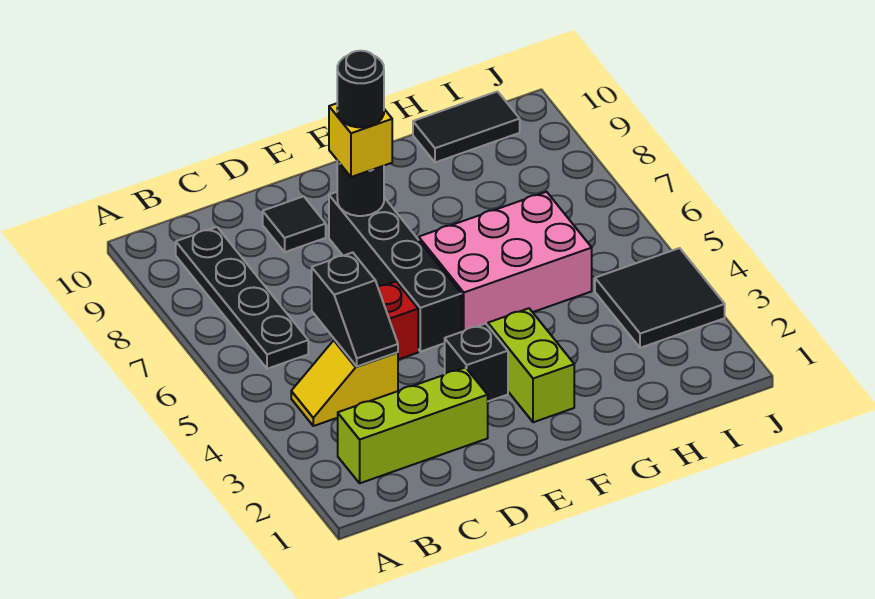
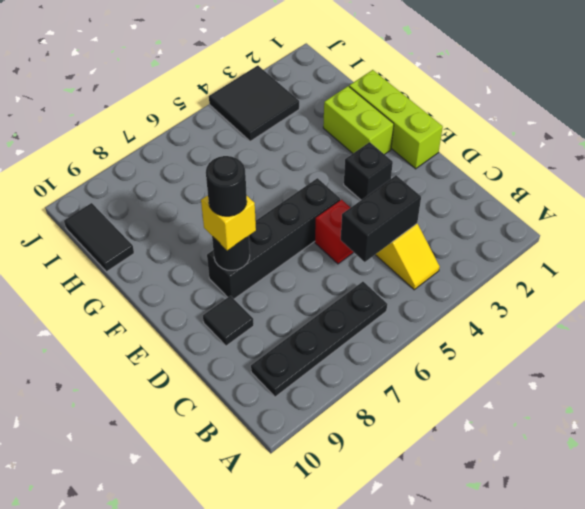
lime 1x3 brick [338,368,488,483] -> lime 1x3 brick moved to [349,70,443,169]
black 1x2 slope [312,252,398,366] -> black 1x2 brick [341,175,421,262]
lime 1x2 brick [488,308,574,422] -> lime 1x2 brick turned to [323,86,394,155]
pink 2x3 brick [419,192,592,332] -> none

